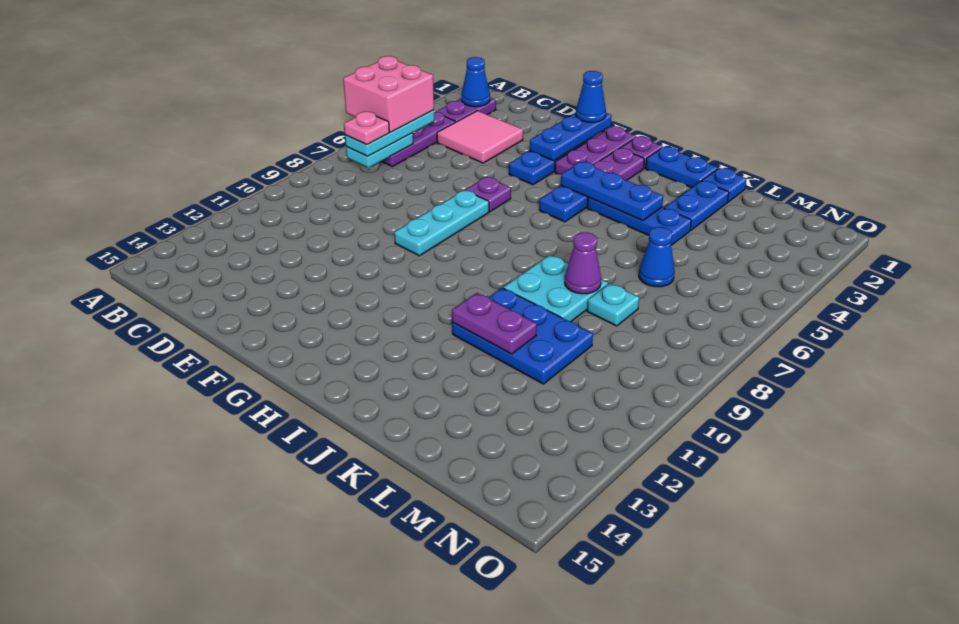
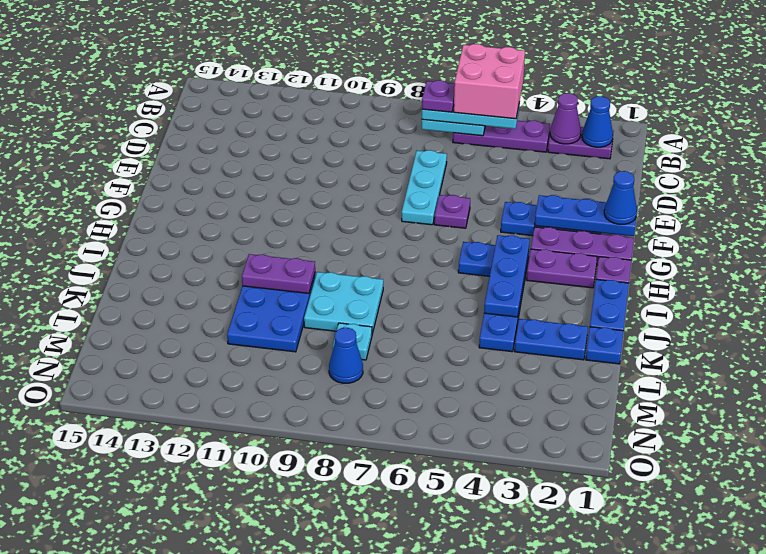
pink 1x1 plate [344,112,389,145] -> purple 1x1 plate [422,80,455,112]
pink 2x2 tile [437,111,523,163] -> none
cyan 1x3 plate [394,190,489,256] -> cyan 1x3 plate turned to [402,150,447,225]
purple 1x2 plate [452,293,537,354] -> purple 1x2 plate turned to [242,254,315,293]
purple 1x1 cone [565,232,601,294] -> purple 1x1 cone moved to [550,93,581,144]
blue 1x1 cone [639,227,675,287] -> blue 1x1 cone moved to [329,328,363,383]

